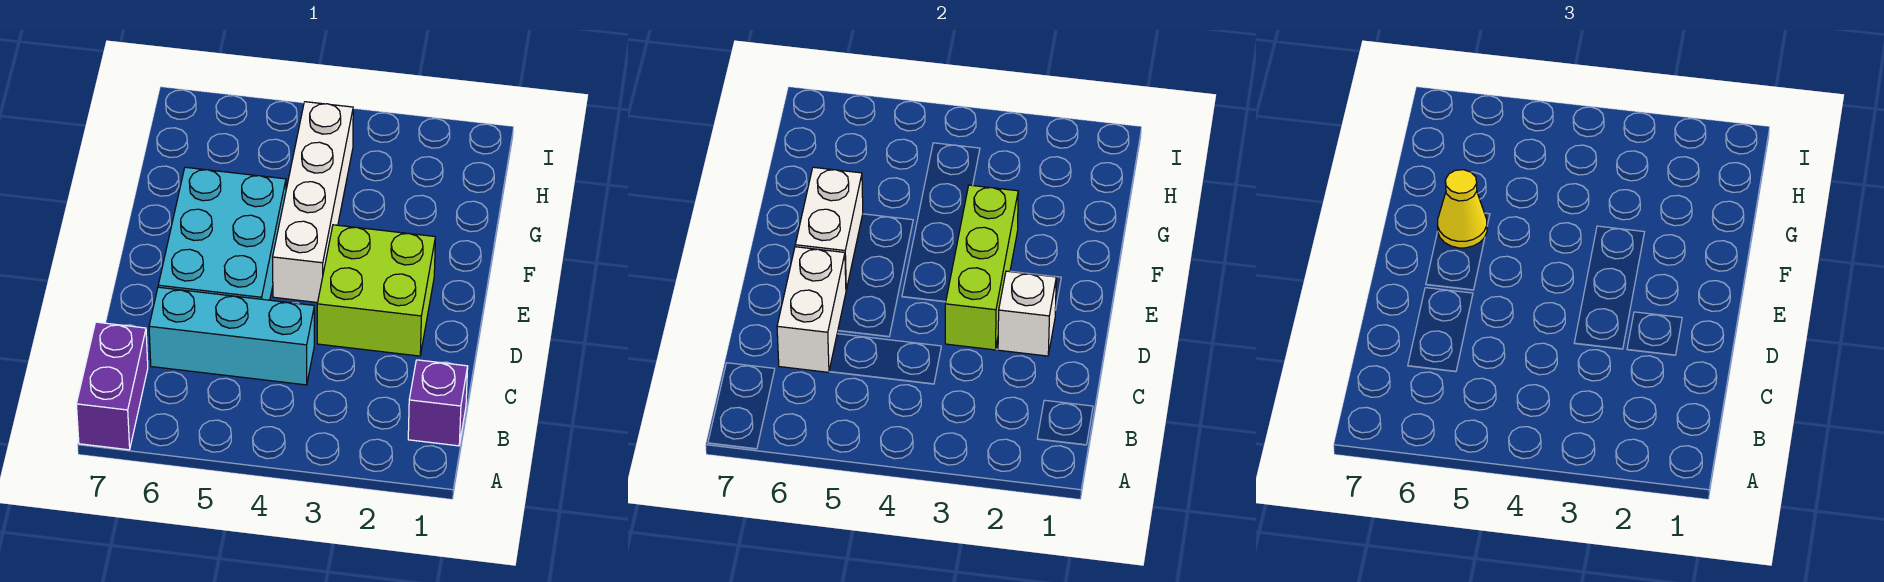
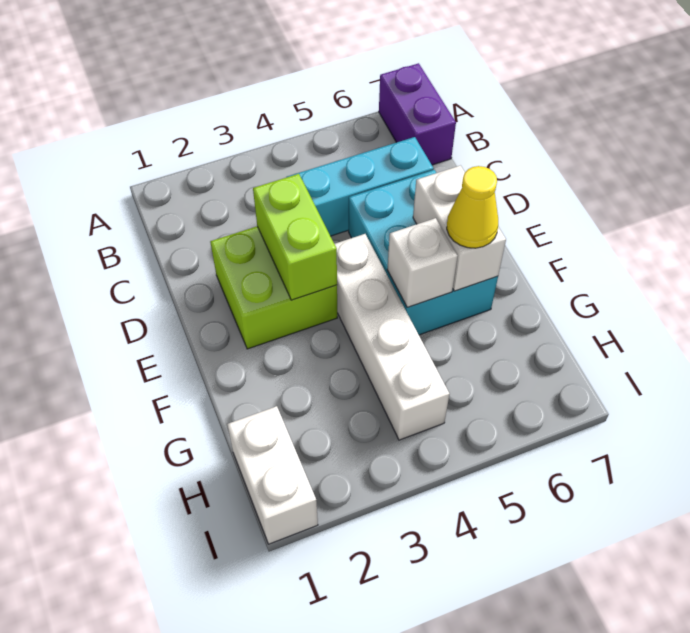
purple 1x1 brick [408,360,468,446] -> none
white 1x2 brick [777,247,846,372] -> white 1x2 brick moved to [227,406,318,544]
white 1x1 brick [998,271,1056,356] -> white 1x1 brick moved to [387,218,458,307]
lime 1x3 brick [945,185,1018,350] -> lime 1x2 brick [253,174,337,300]

